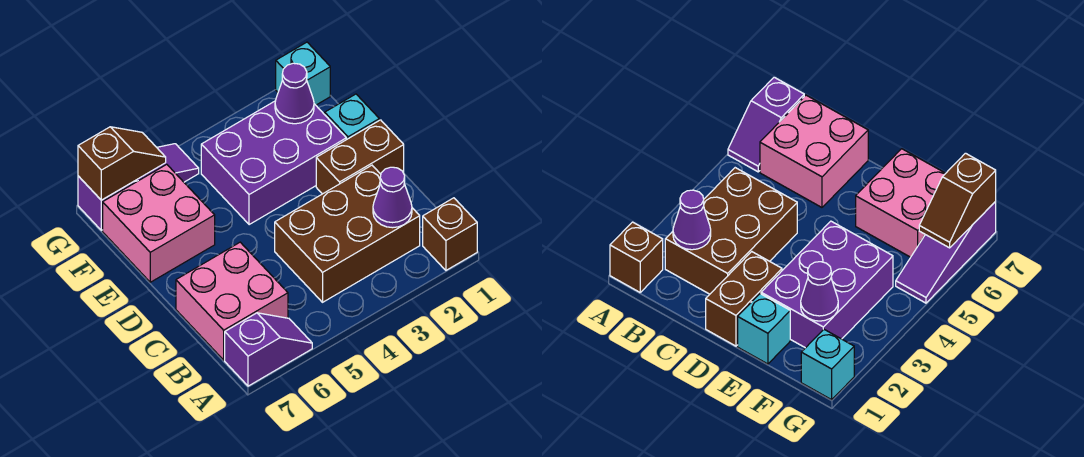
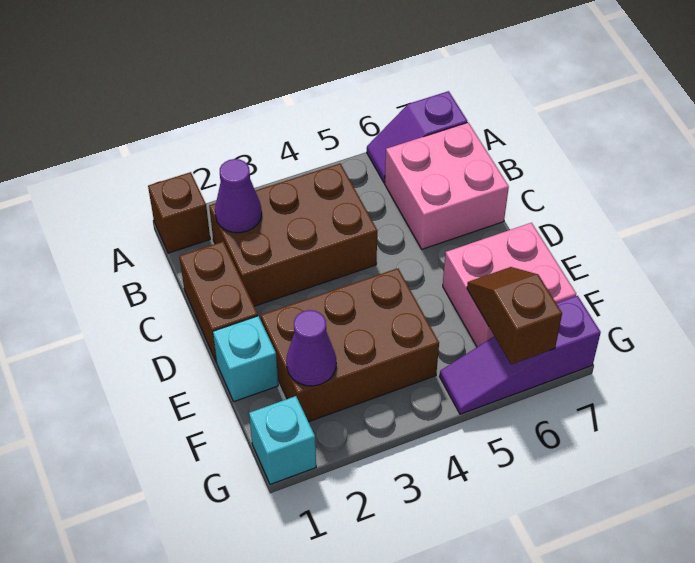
brown 1x2 brick [316,120,404,194] -> brown 1x2 brick turned to [179,242,258,362]
purple 2x3 brick [201,101,346,225] -> brown 2x3 brick [261,268,439,422]
brown 1x2 slope [78,127,166,200] -> brown 1x2 slope turned to [467,267,562,364]

